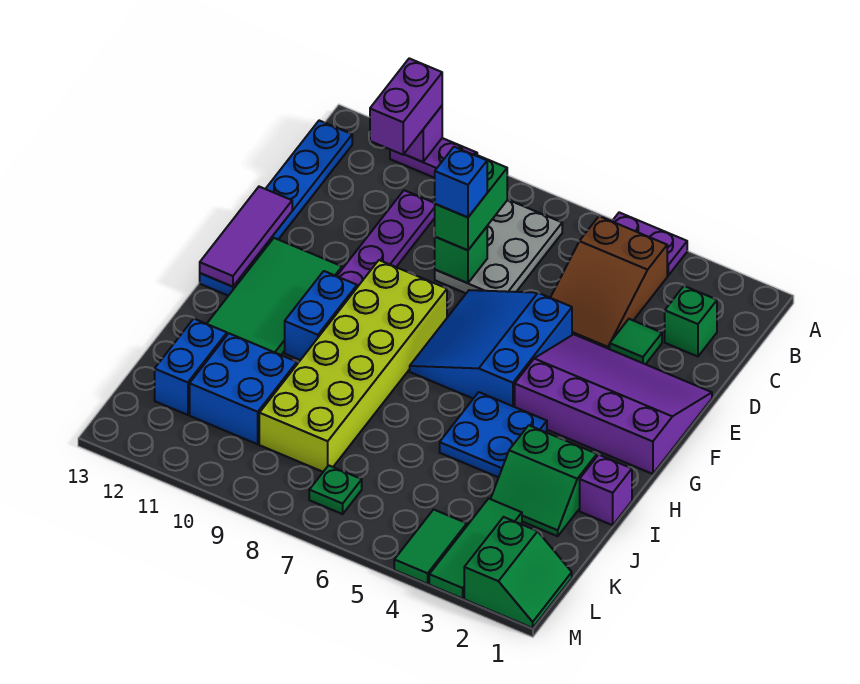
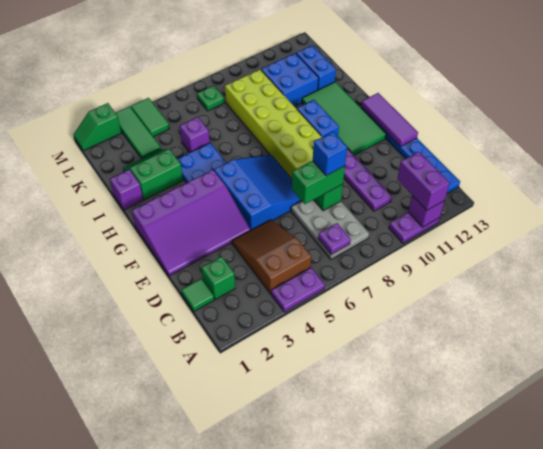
none -> purple 1x1 plate [318,223,351,254]
green 1x2 brick [435,154,507,250] -> green 1x2 brick turned to [292,161,345,204]
green 1x1 tile [610,319,662,364] -> green 1x1 tile moved to [181,279,214,311]
none -> purple 1x1 brick [180,117,210,153]
green 2x2 slope [464,517,572,628] -> green 1x2 slope [73,103,121,151]

